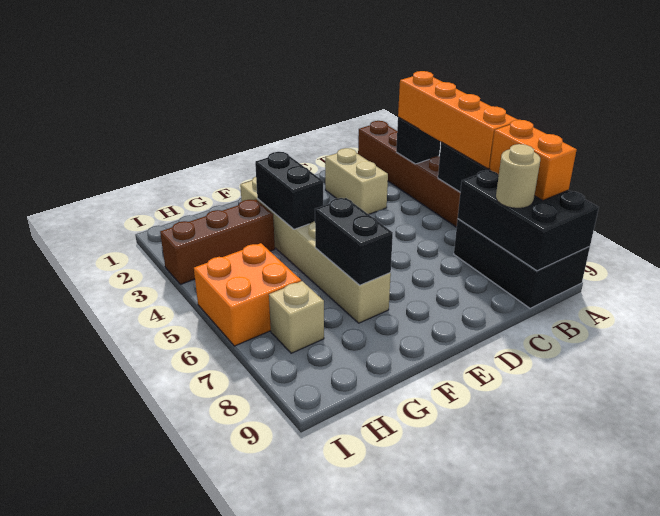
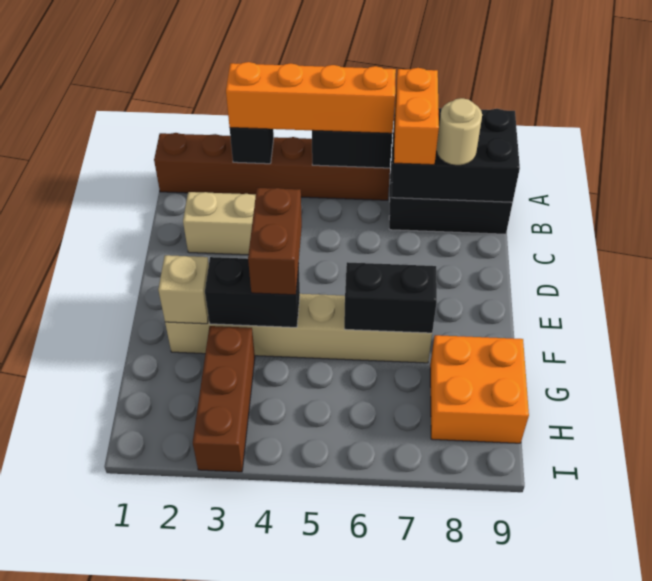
orange 1x2 brick [490,120,577,200] -> orange 1x2 brick turned to [394,68,439,165]
none -> brown 1x2 brick [248,188,302,295]
orange 2x2 brick [194,243,301,346] -> orange 2x2 brick moved to [430,335,529,443]
tan 1x1 brick [269,281,324,353] -> tan 1x1 brick moved to [158,255,209,324]

